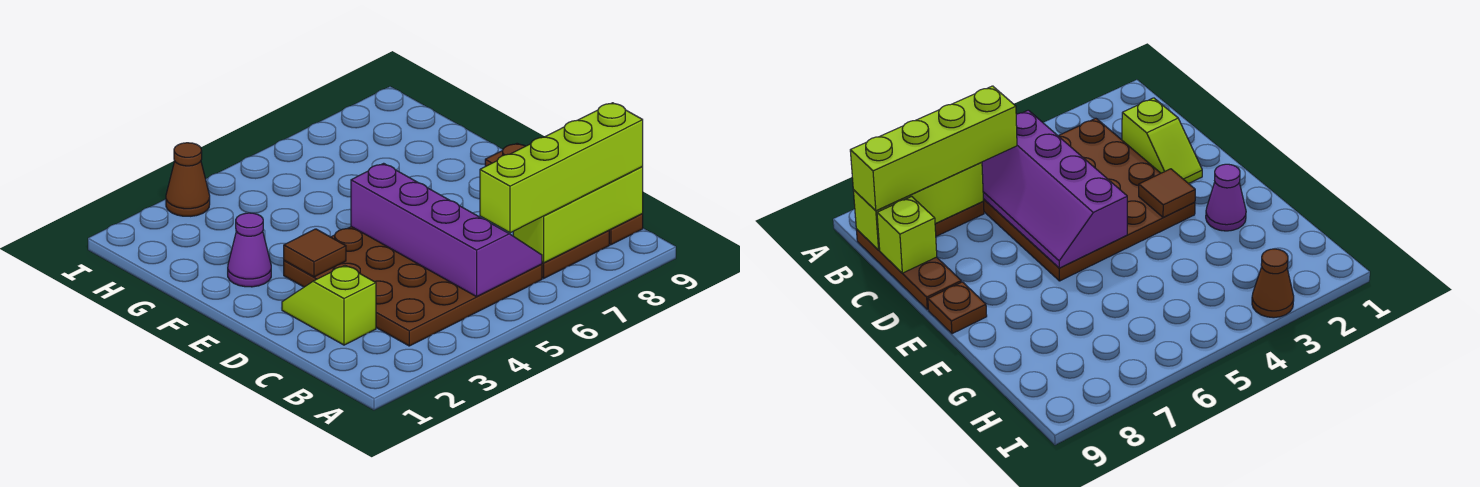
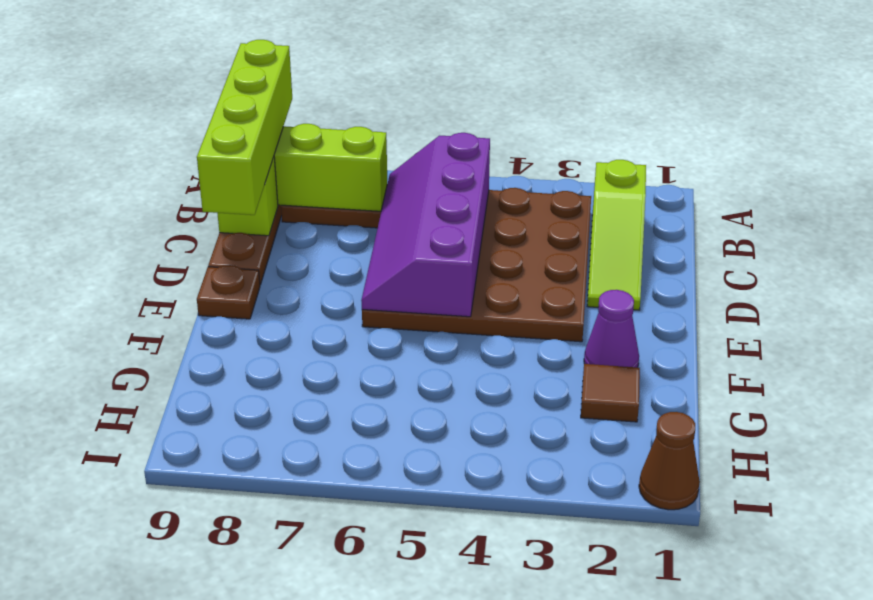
lime 1x4 brick [480,103,643,233] -> lime 1x4 brick turned to [197,40,292,215]
lime 1x2 slope [282,265,376,345] -> lime 1x3 slope [587,160,646,310]
brown 1x1 tile [284,229,346,277] -> brown 1x1 tile moved to [581,364,640,422]
brown 1x1 cone [166,143,210,216] -> brown 1x1 cone moved to [639,412,700,510]

